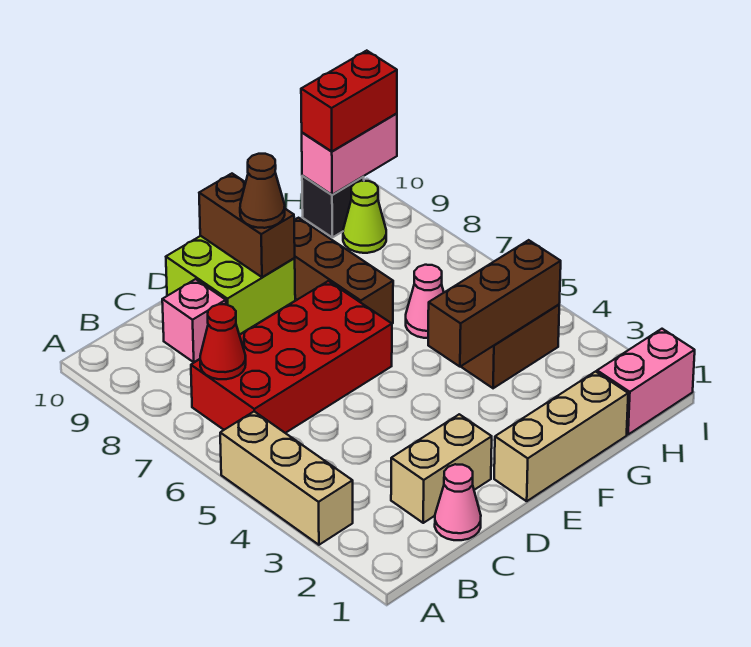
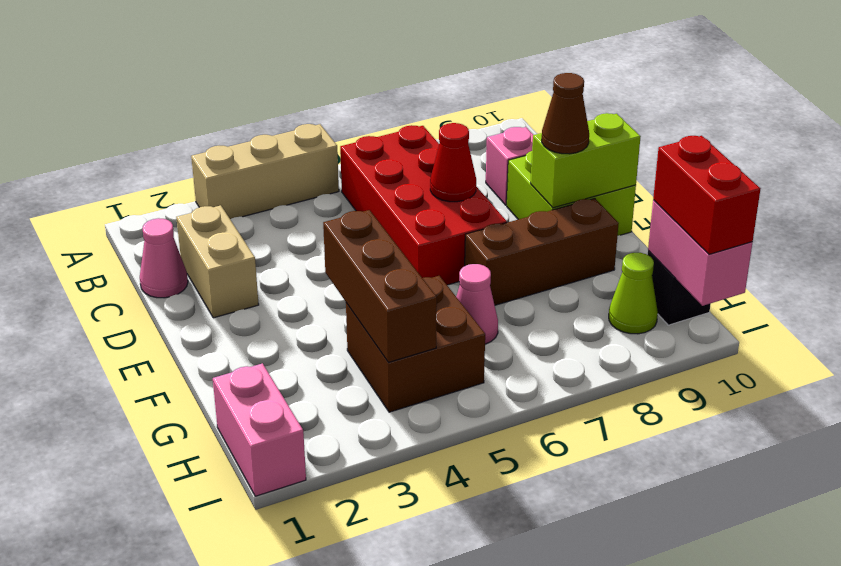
red 1x1 cone [200,304,246,379] -> red 1x1 cone moved to [430,123,476,202]
tan 1x3 brick [494,372,628,501] -> none
brown 1x2 brick [199,174,295,277] -> lime 1x2 brick [531,113,641,208]

